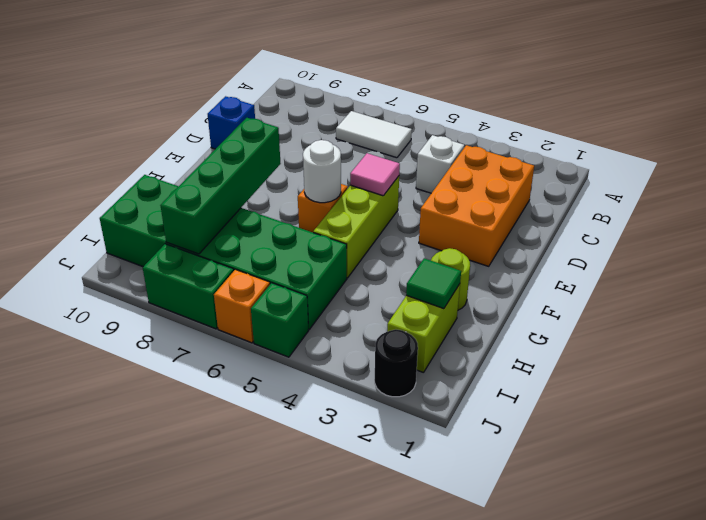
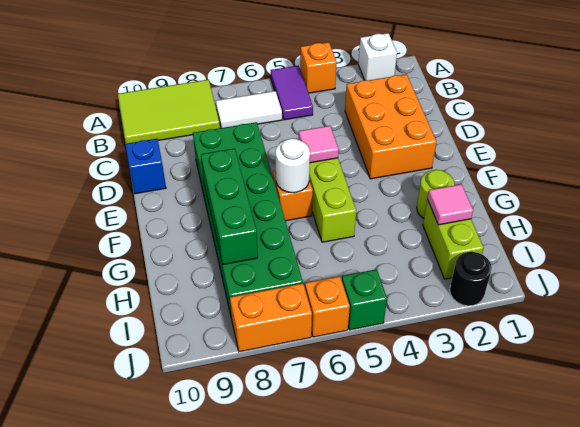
none -> orange 1x1 brick [300,42,337,93]
none -> purple 1x2 tile [271,65,313,120]
none -> lime 2x3 tile [118,80,220,144]
white 1x1 brick [416,135,464,193] -> white 1x1 brick moved to [358,33,397,80]
green 1x4 brick [160,118,281,254] -> green 1x3 brick [201,148,258,264]
green 1x1 tile [406,258,461,309] -> pink 1x1 tile [428,184,473,225]
green 2x6 brick [100,175,347,329] -> green 2x6 brick turned to [193,122,303,319]
green 1x2 brick [143,244,234,329] -> orange 1x2 brick [230,283,312,352]

